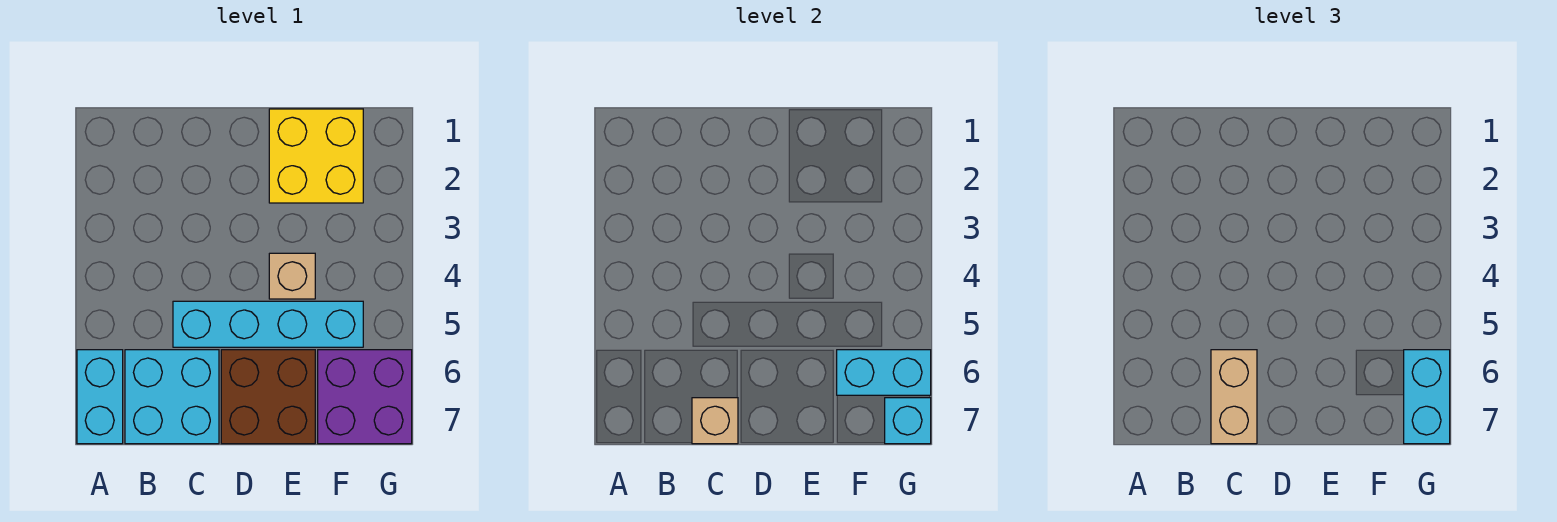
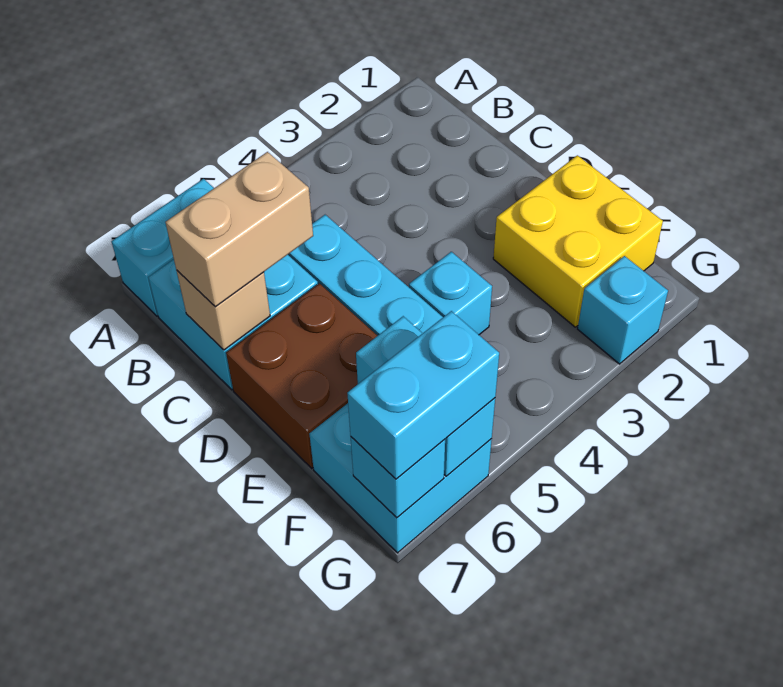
tan 1x1 brick [269,253,315,299] -> cyan 1x1 brick [409,252,492,335]
purple 2x2 brick [318,350,412,444] -> cyan 2x2 brick [309,403,492,553]
none -> cyan 1x1 brick [578,256,668,364]

